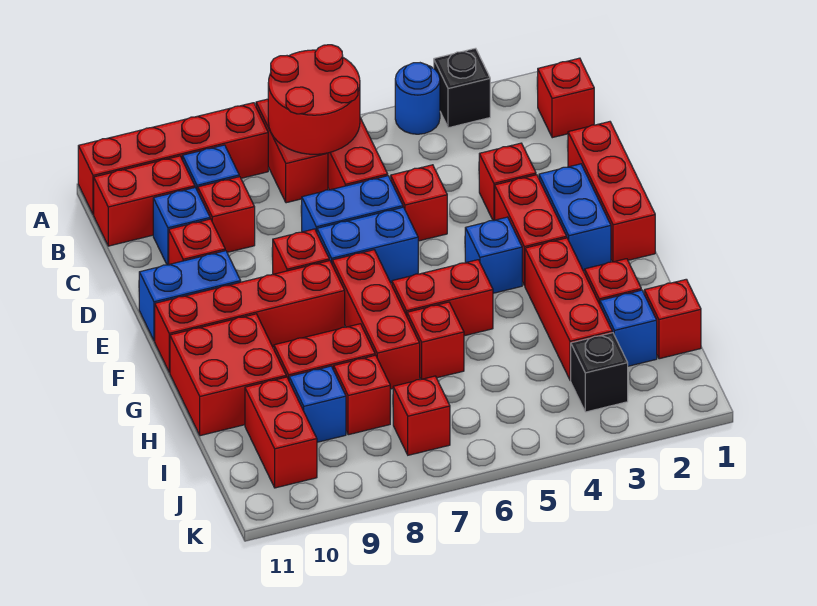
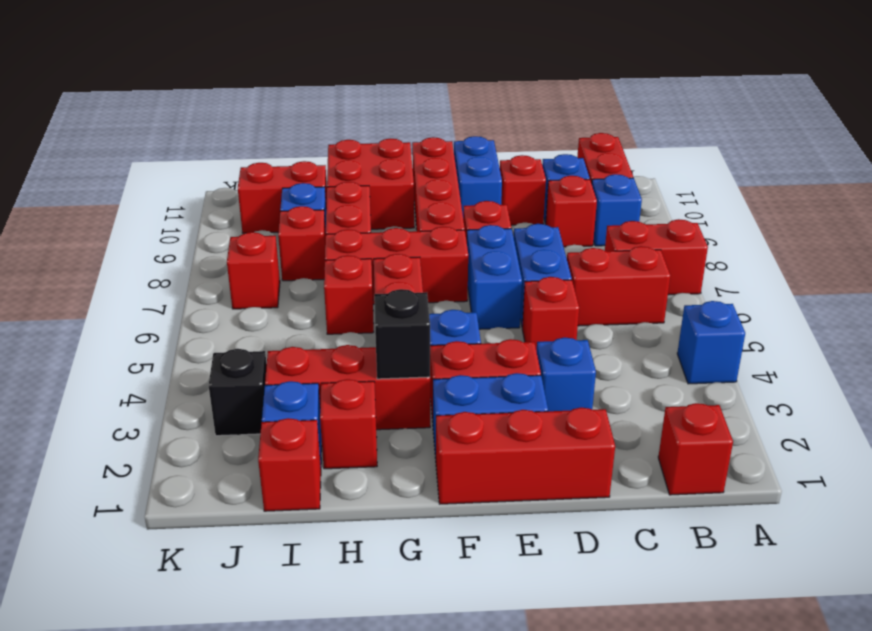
black 1x1 brick [434,48,490,128] -> black 1x1 brick moved to [374,289,430,379]
blue 1x1 round brick [395,63,440,134] -> blue 1x1 brick [677,301,745,384]
red 2x2 round brick [268,45,360,154] -> none
red 1x4 brick [78,103,268,215] -> none
red 1x1 brick [479,143,536,221] -> blue 1x1 brick [537,337,596,411]

